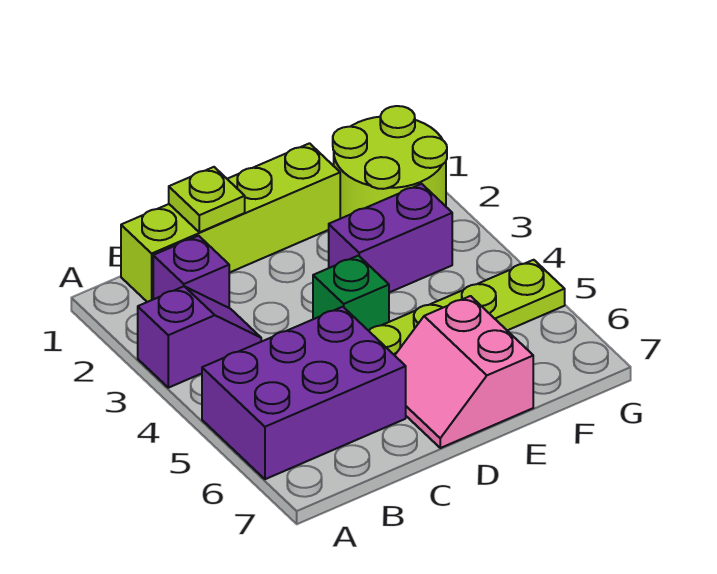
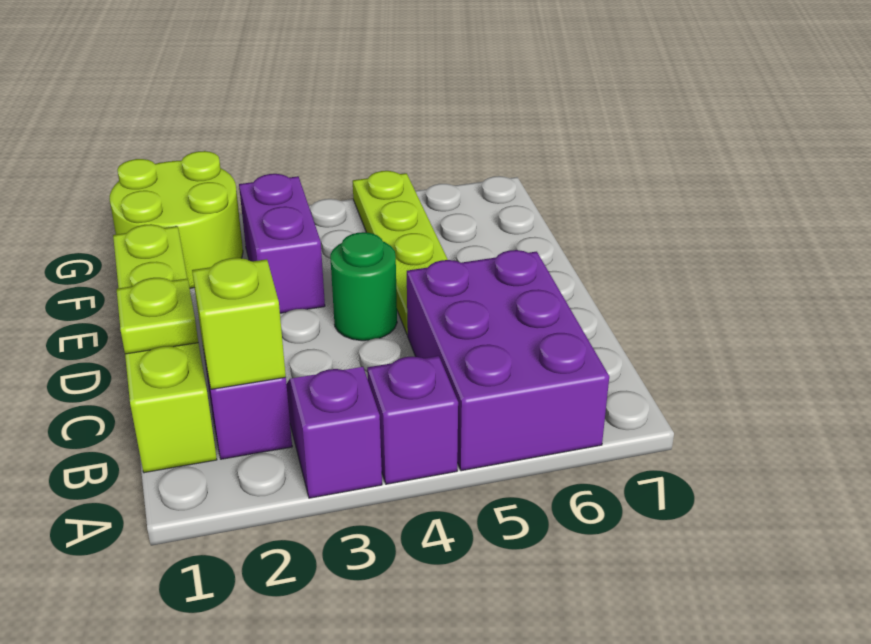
none -> purple 1x1 brick [367,356,458,484]
none -> lime 1x1 brick [192,258,286,389]
green 1x1 brick [313,256,389,331] -> green 1x1 round brick [330,232,397,341]
pink 2x2 slope [395,296,533,448] -> none

